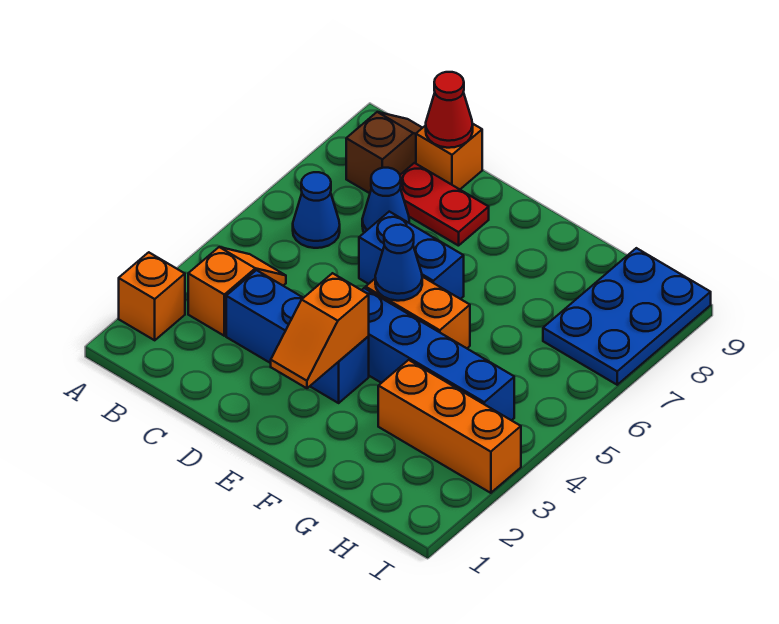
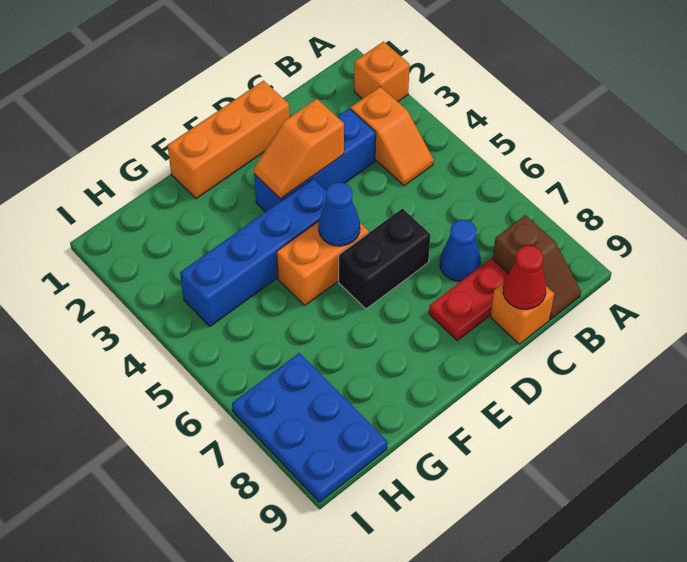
blue 1x1 cone [293,172,340,248] -> none
blue 1x2 brick [359,212,464,299] -> black 1x2 brick [339,209,430,309]
orange 1x2 slope [271,273,369,388] -> orange 1x2 slope turned to [254,99,344,199]
orange 1x3 brick [378,360,521,493] -> orange 1x3 brick moved to [167,81,289,199]

